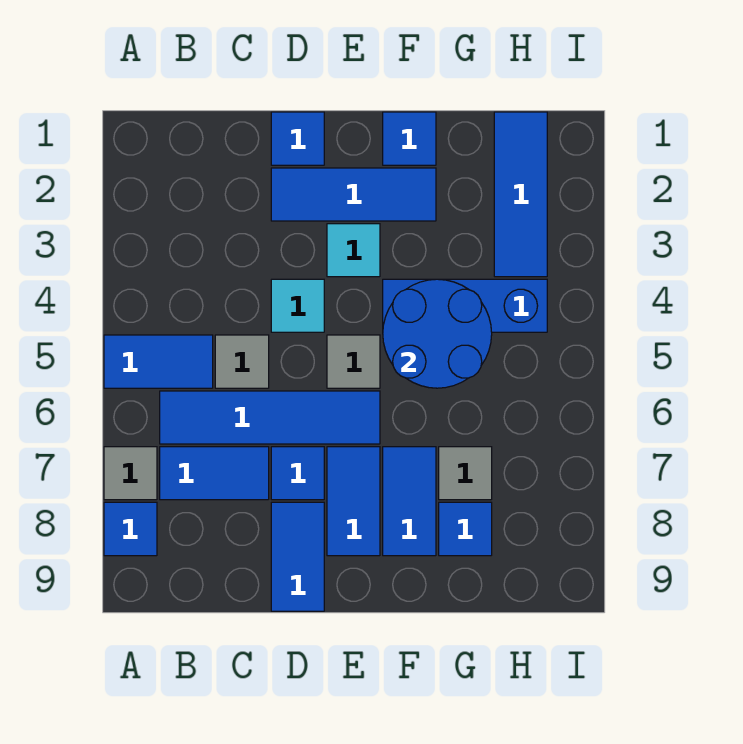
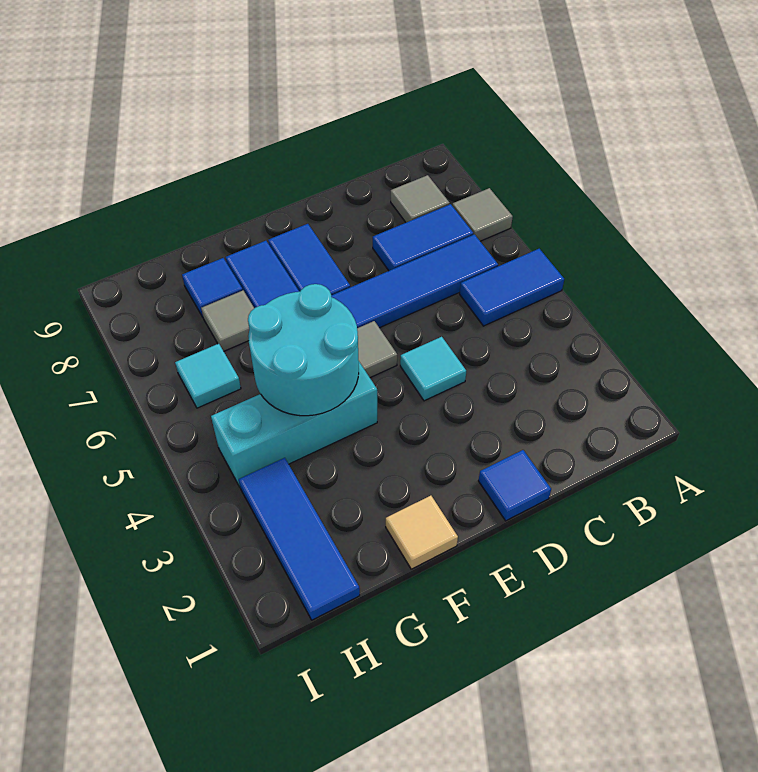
blue 1x1 tile [104,502,157,556] -> none
grey 1x1 tile [215,335,269,388] -> grey 1x1 tile moved to [391,175,450,222]
blue 1x3 tile [271,168,436,221] -> none
blue 1x1 tile [271,447,324,500] -> none
blue 1x2 tile [271,502,324,611] -> none
cyan 1x1 tile [327,224,380,277] -> cyan 1x1 tile moved to [175,344,241,408]
blue 1x1 tile [383,112,436,165] -> tan 1x1 tile [386,496,458,569]
blue 1x3 brick [383,279,547,332] -> cyan 1x3 brick [211,362,377,487]
blue 2x2 round brick [383,279,492,388] -> cyan 2x2 round brick [248,284,359,416]

